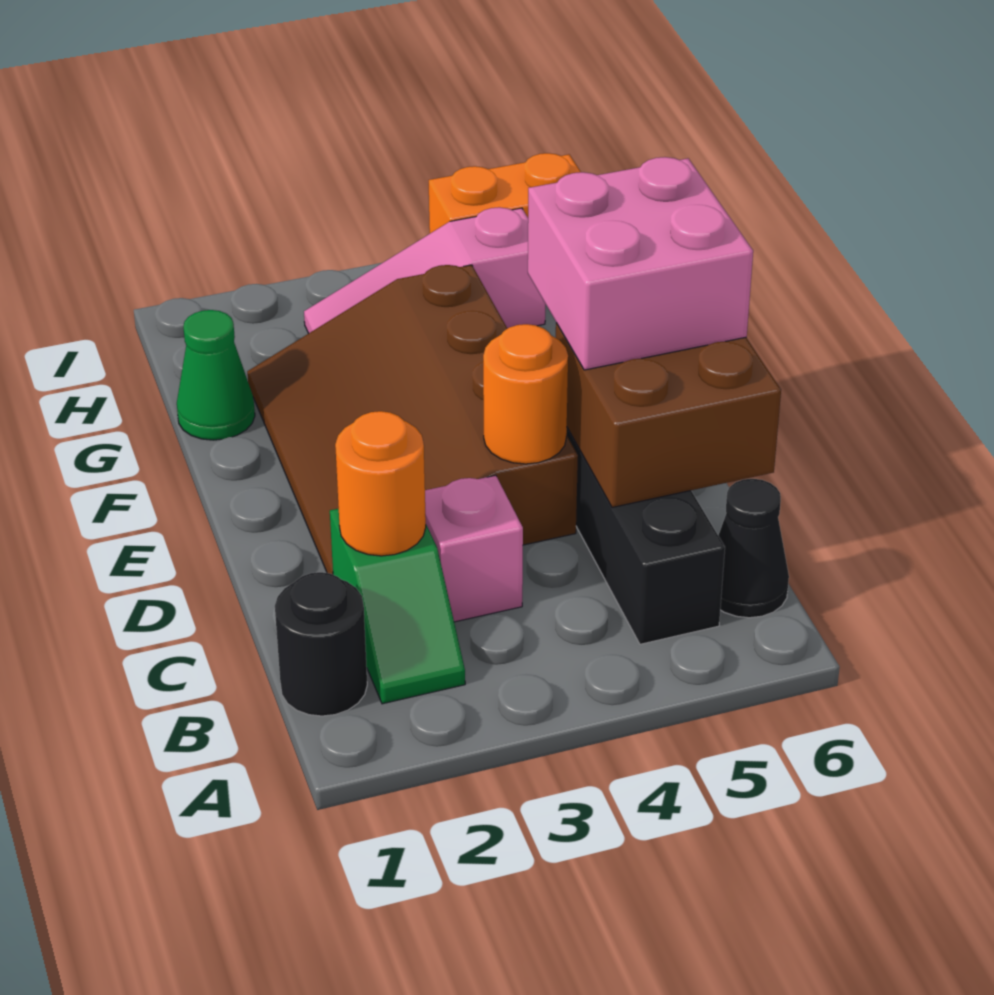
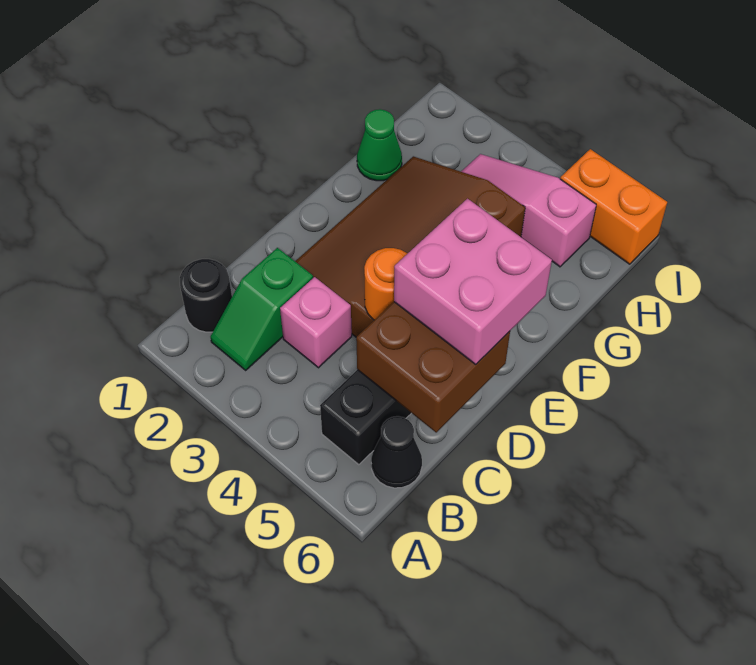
orange 1x1 round brick [335,411,426,556] -> none

